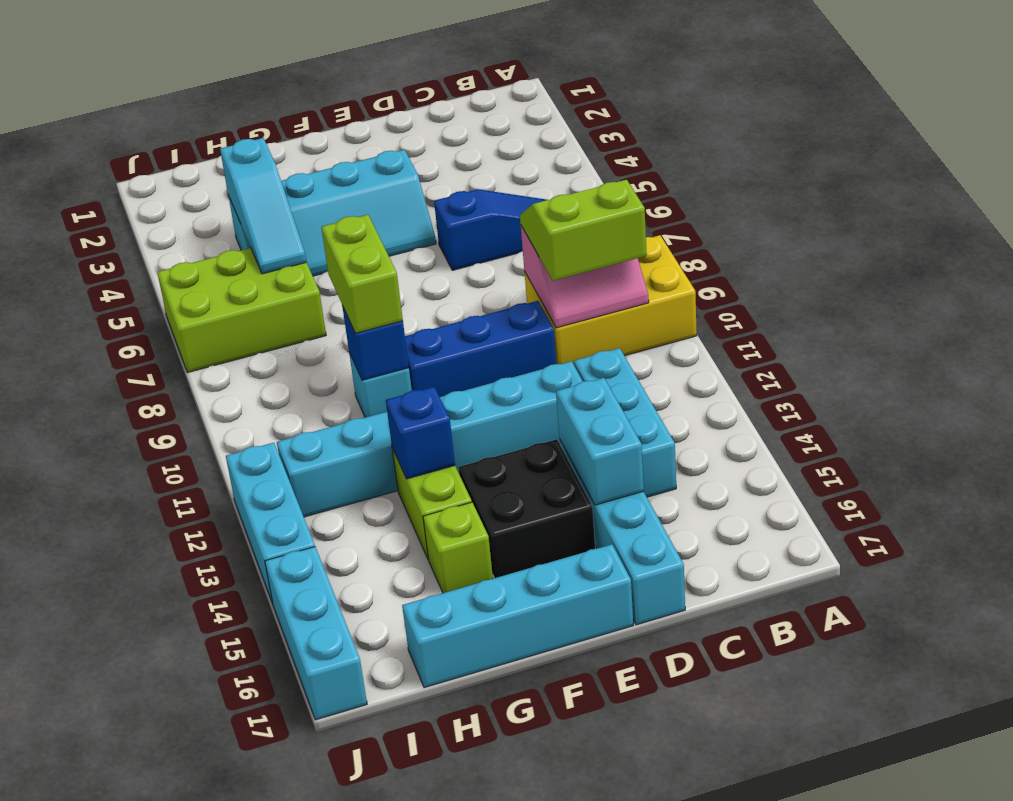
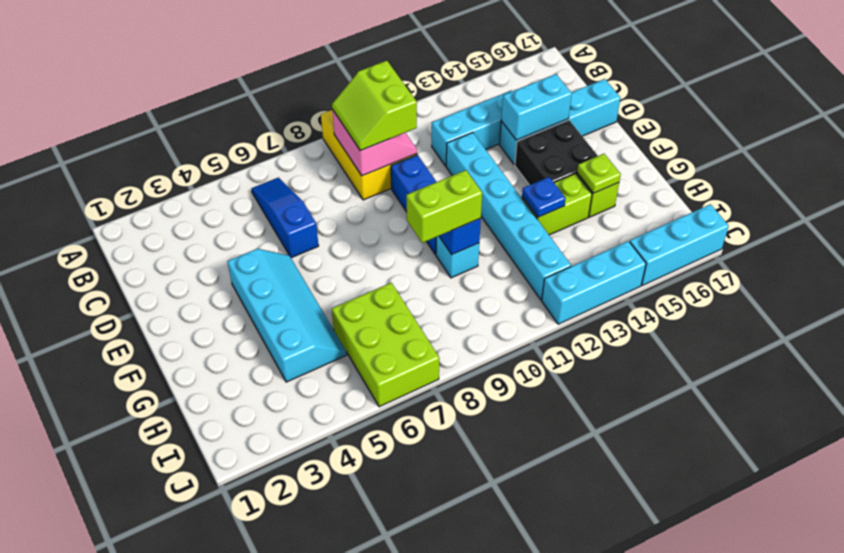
cyan 1x4 brick [402,544,633,688] -> none
blue 1x1 brick [386,387,455,479] -> blue 1x1 plate [522,177,566,217]
none -> lime 1x1 plate [577,154,621,193]
cyan 1x3 slope [220,138,306,274] -> none

